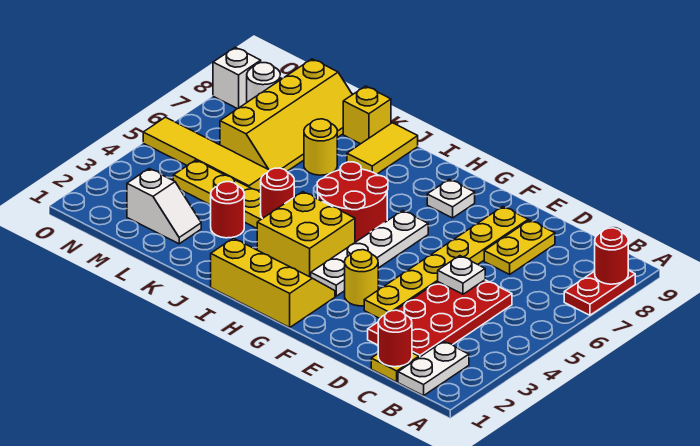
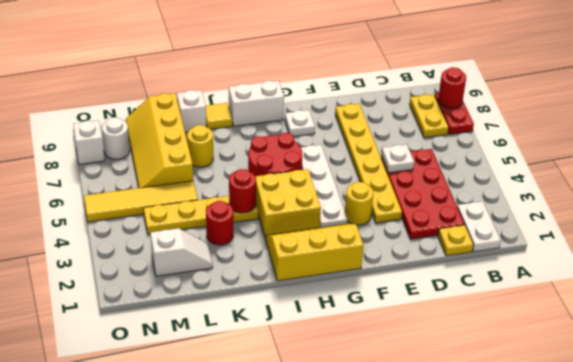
red 1x1 round brick [378,310,412,367] -> none
yellow 1x2 plate [484,220,555,274] -> yellow 1x2 plate moved to [410,94,449,138]
none -> white 1x2 brick [229,81,284,126]
yellow 1x2 tile [347,123,418,174] -> yellow 1x1 tile [206,103,232,129]
yellow 1x1 brick [343,86,391,144] -> white 1x1 brick [177,90,206,132]
yellow 2x4 slope [220,59,352,171] -> yellow 2x4 slope turned to [126,93,193,188]

